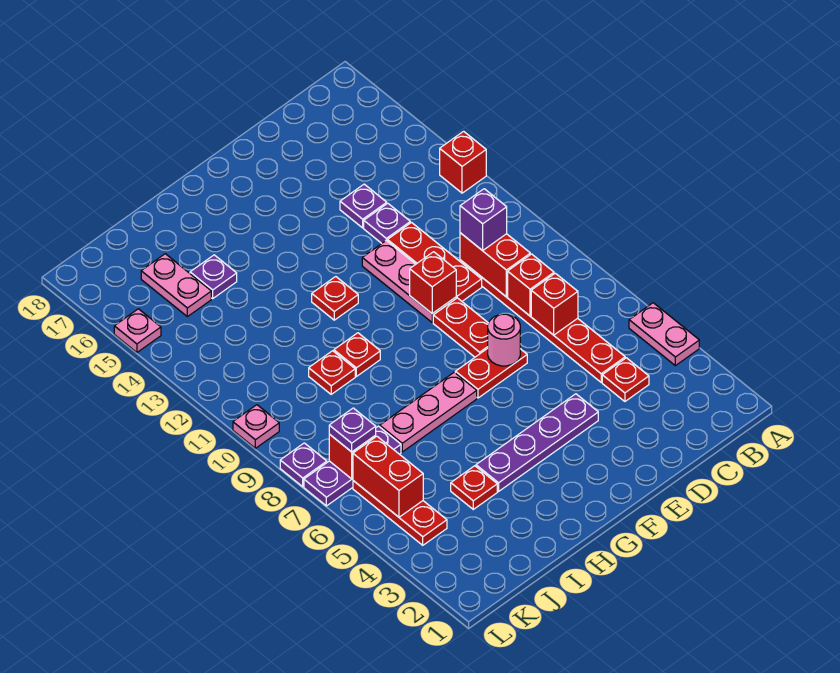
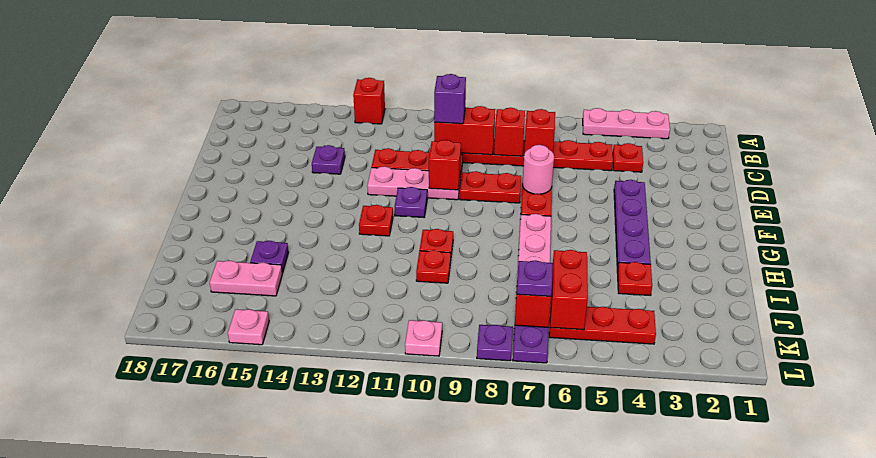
pink 1x2 plate [629,303,699,366] -> pink 1x3 plate [583,108,670,139]
purple 1x1 plate [364,203,410,243] -> purple 1x1 plate moved to [395,187,427,217]
red 1x2 brick [353,436,423,517] -> red 1x2 brick turned to [550,250,588,330]

